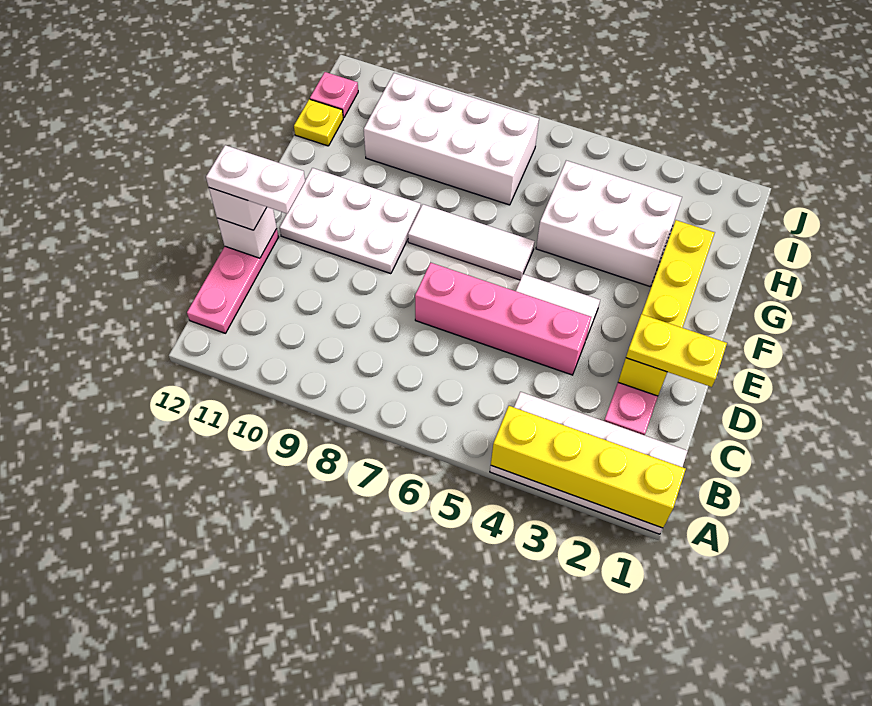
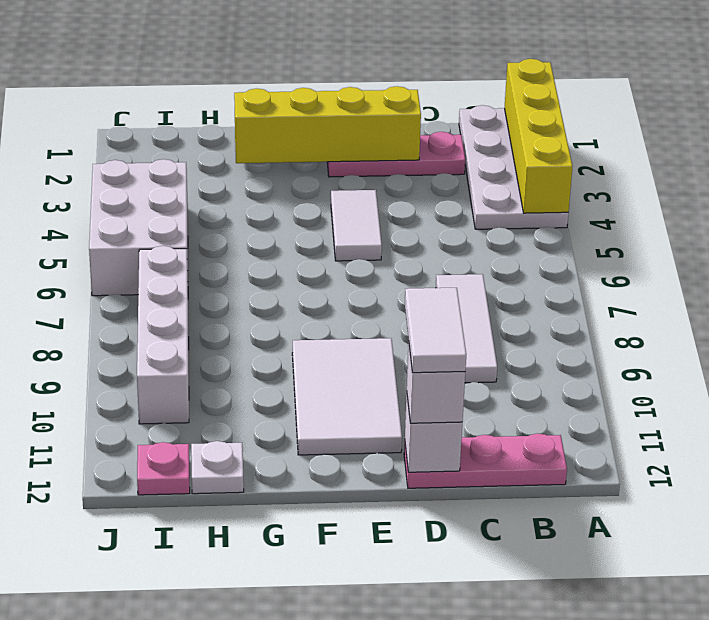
yellow 1x2 plate [626,314,727,387] -> none
pink 1x4 brick [415,263,591,375] -> none
white 1x2 plate [206,145,305,214] -> white 1x2 tile [405,288,466,373]
white 2x3 plate [280,168,421,274] -> white 2x3 tile [292,338,402,455]
white 1x3 tile [408,204,535,280] -> white 1x3 tile moved to [436,274,497,383]
white 2x3 brick [536,161,682,287] -> white 2x3 brick moved to [89,159,188,296]
white 2x4 brick [364,73,539,205] -> white 1x4 brick [137,246,189,424]
yellow 1x1 plate [294,99,343,146] -> white 1x1 plate [191,441,244,494]

